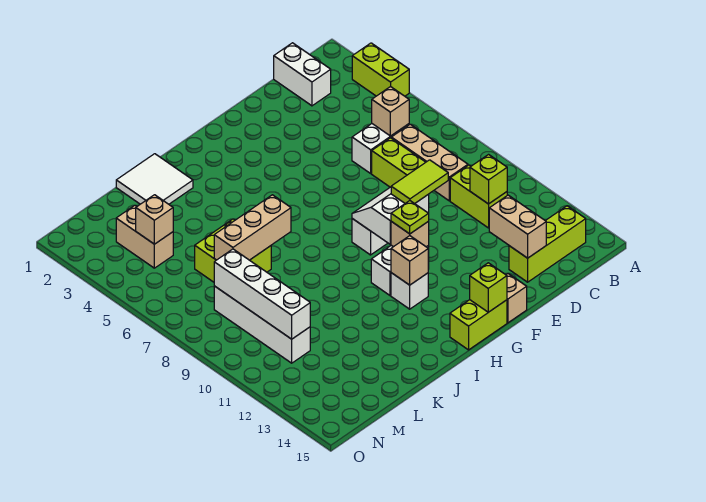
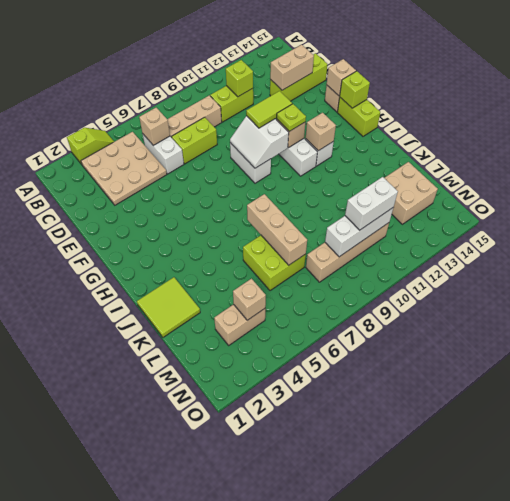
lime 1x2 brick [352,43,409,96] -> lime 1x2 slope [67,128,114,164]
none -> tan 3x3 plate [81,132,167,205]
lime 1x3 brick [509,206,586,282] -> lime 1x3 brick turned to [270,53,327,101]
white 1x2 brick [274,43,331,106] -> white 1x2 brick moved to [345,177,398,230]
lime 1x2 tile [391,160,448,204] -> lime 1x2 tile turned to [246,91,292,128]
none -> tan 1x1 brick [327,59,356,96]
white 2x2 tile [116,154,193,204] -> lime 2x2 tile [137,277,200,337]
none -> tan 2x2 brick [385,162,438,224]
white 1x4 brick [214,286,310,363] -> tan 1x4 brick [306,223,389,282]
white 1x4 brick [214,249,310,339] -> white 1x3 brick [325,208,393,257]

